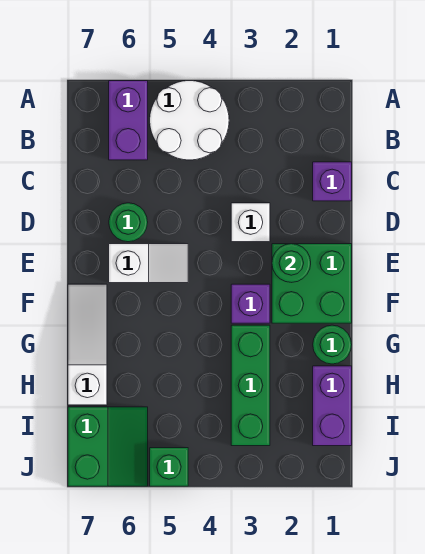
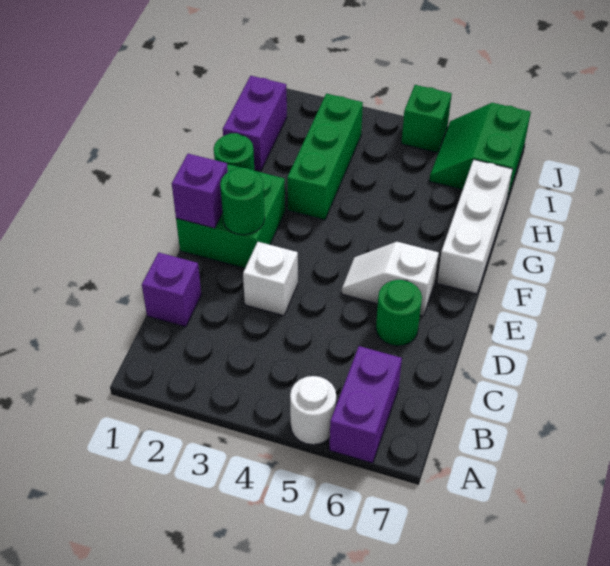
white 2x2 round brick [150,81,229,160] -> white 1x1 round brick [290,376,336,445]
purple 1x1 brick [231,284,270,323] -> purple 1x1 brick moved to [172,154,228,228]
white 1x3 slope [68,284,107,405] -> white 1x3 brick [437,160,513,294]

